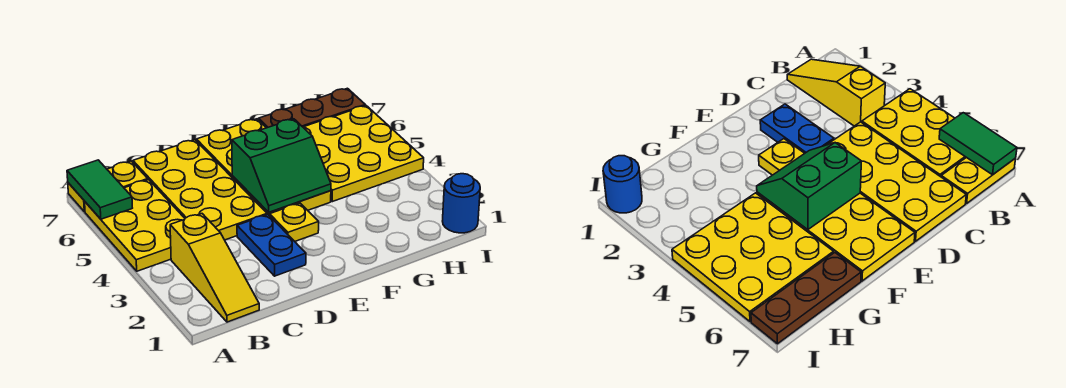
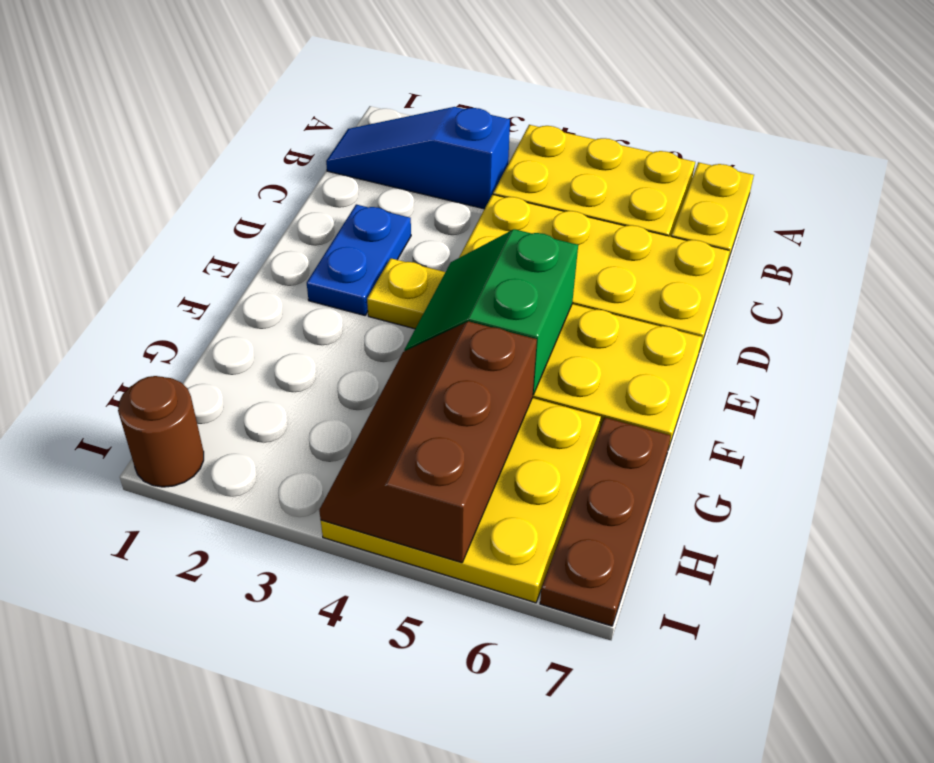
green 1x2 tile [67,160,132,219] -> none
yellow 1x3 slope [170,214,259,322] -> blue 1x3 slope [326,107,510,209]
blue 1x2 plate [237,215,306,276] -> blue 1x2 plate turned to [307,204,411,315]
none -> brown 2x3 slope [319,321,537,563]
blue 1x1 round brick [443,174,480,233] -> brown 1x1 round brick [118,376,204,487]

